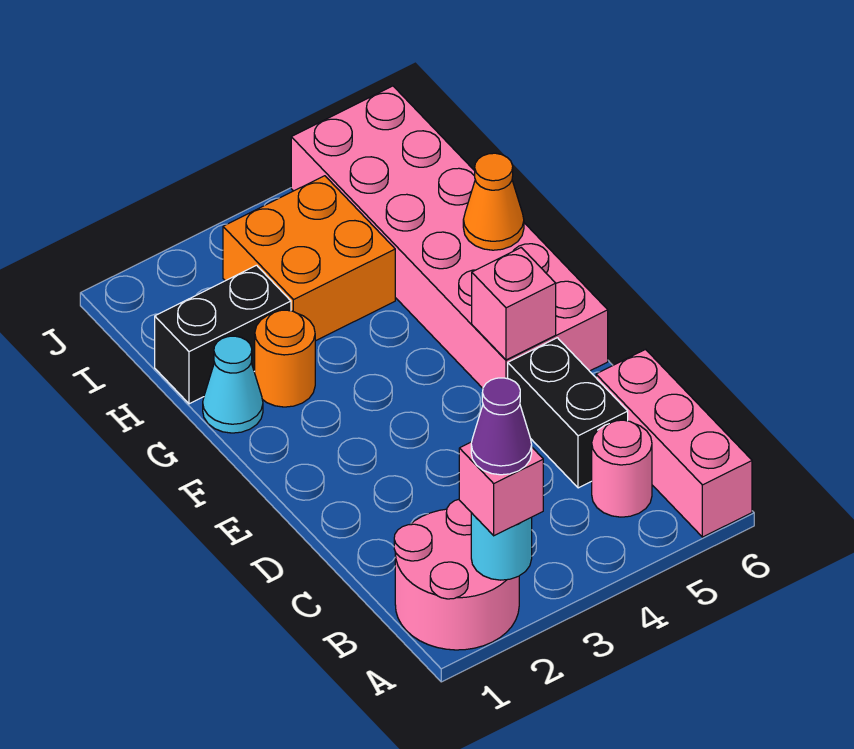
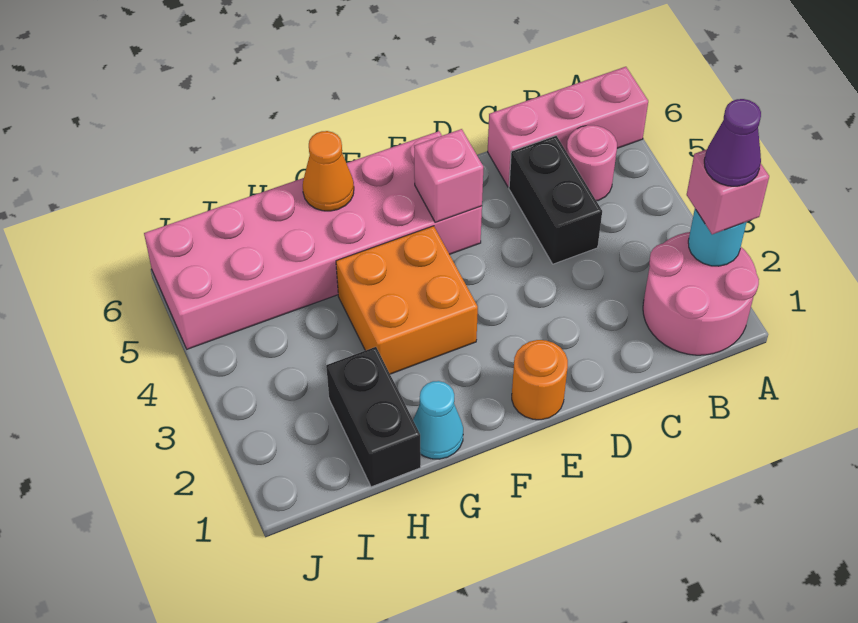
black 1x2 brick [508,338,628,488] -> black 1x2 brick turned to [509,136,602,264]
orange 1x1 round brick [254,310,315,407] -> orange 1x1 round brick moved to [512,340,568,420]
orange 2x2 brick [223,176,395,341] -> orange 2x2 brick moved to [336,226,478,374]

